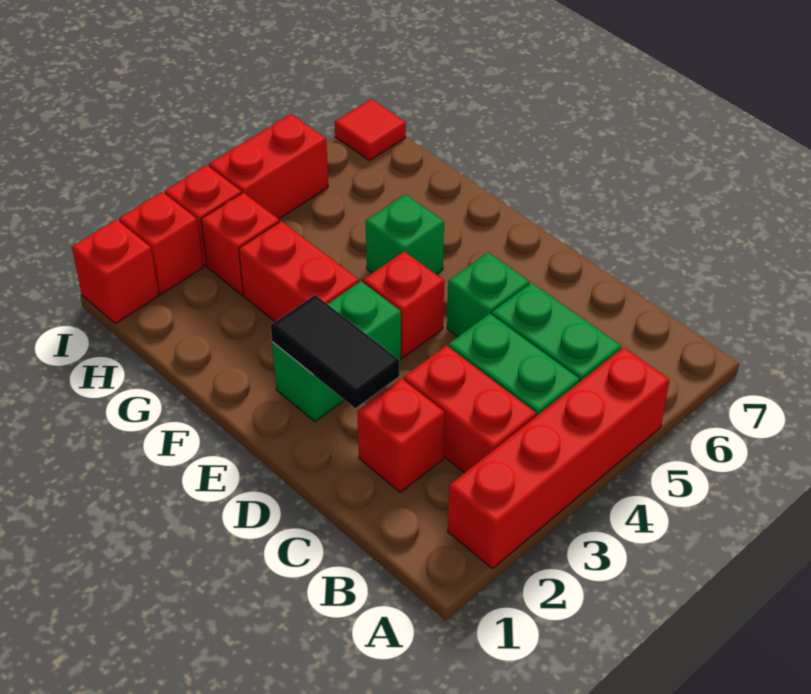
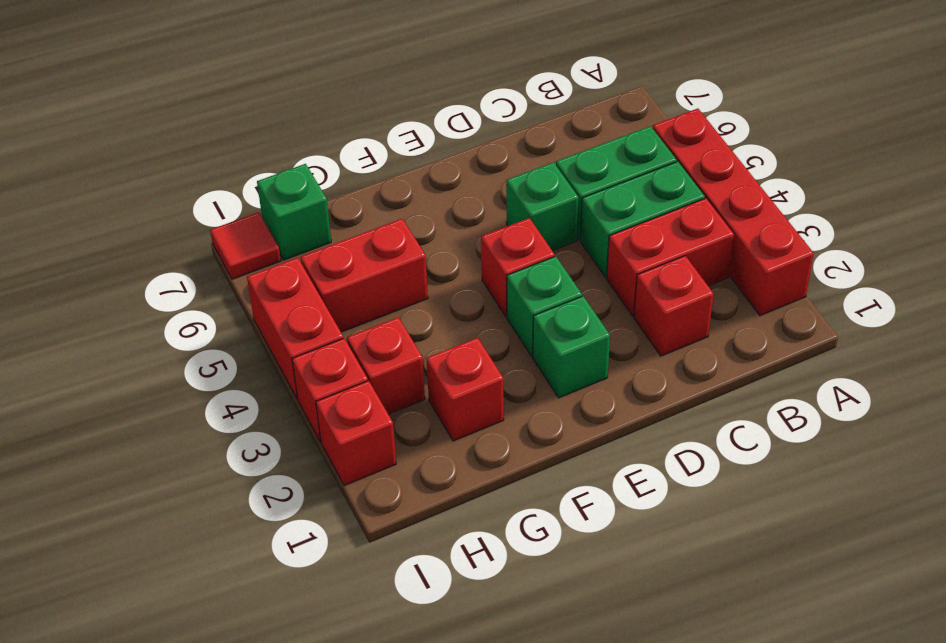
black 1x2 tile [271,295,399,408] -> none
red 1x2 brick [239,221,359,322] -> red 1x2 brick moved to [301,219,428,332]
green 1x1 brick [366,194,444,274] -> green 1x1 brick moved to [257,164,331,260]
red 1x1 brick [72,220,159,324] -> red 1x1 brick moved to [426,338,504,441]

